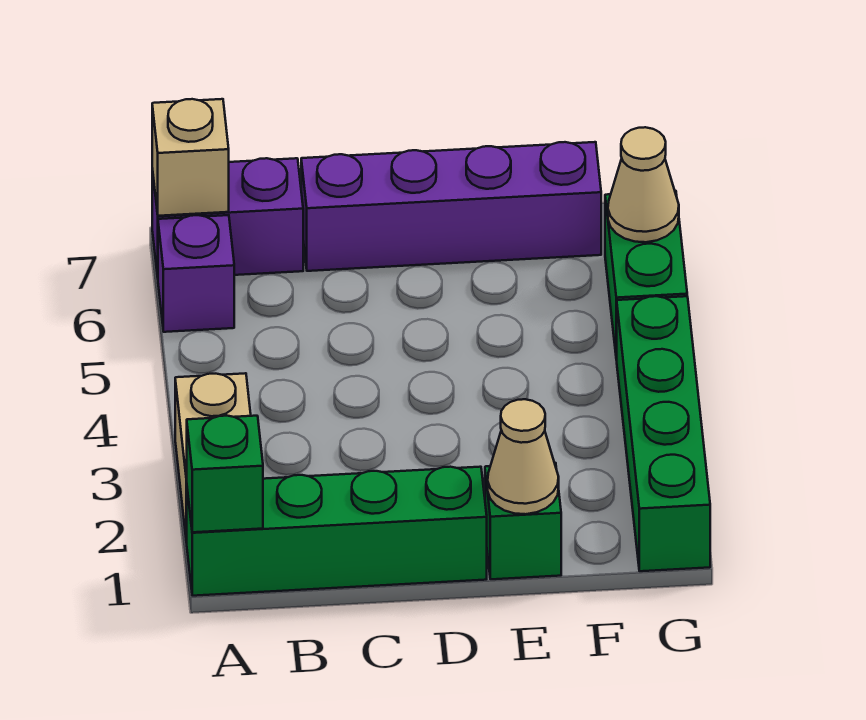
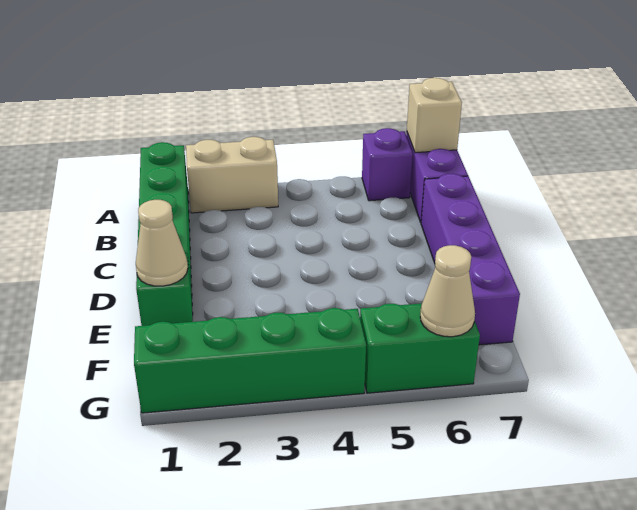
green 1x1 brick [186,416,263,532] -> none

